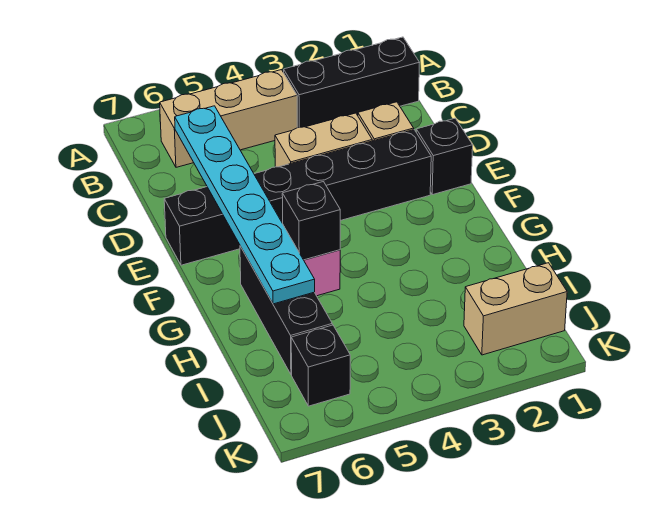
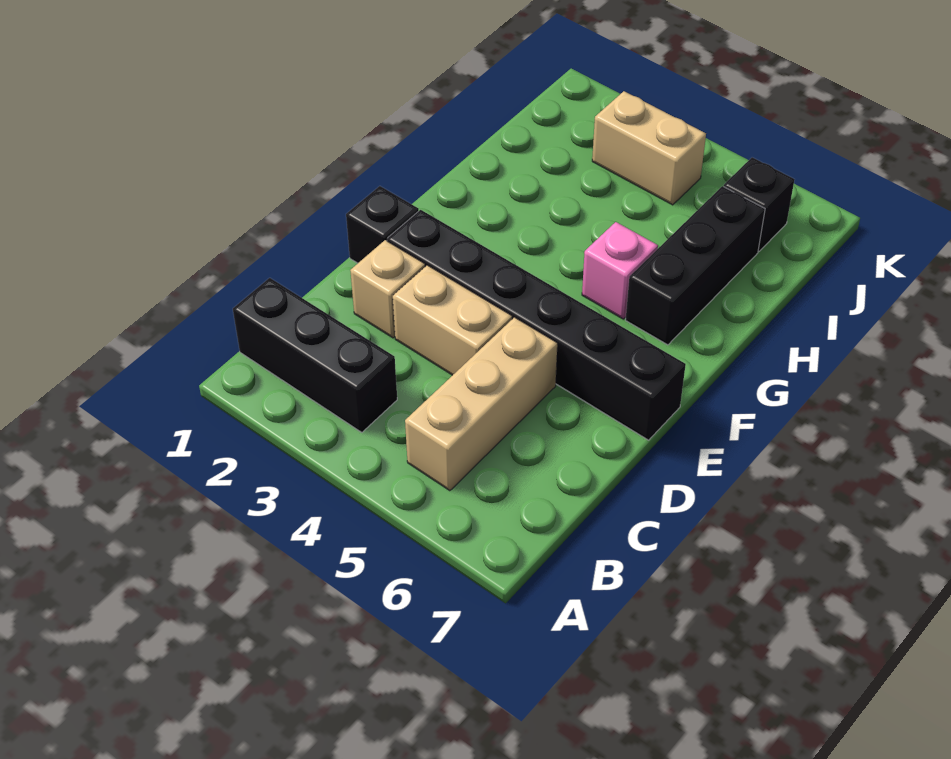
tan 1x3 brick [160,70,297,167] -> tan 1x3 brick turned to [405,317,558,491]
cyan 1x6 plate [175,106,315,304] -> none
black 1x1 brick [282,182,340,260] -> none
tan 1x2 brick [464,263,567,355] -> tan 1x2 brick moved to [592,91,706,205]

